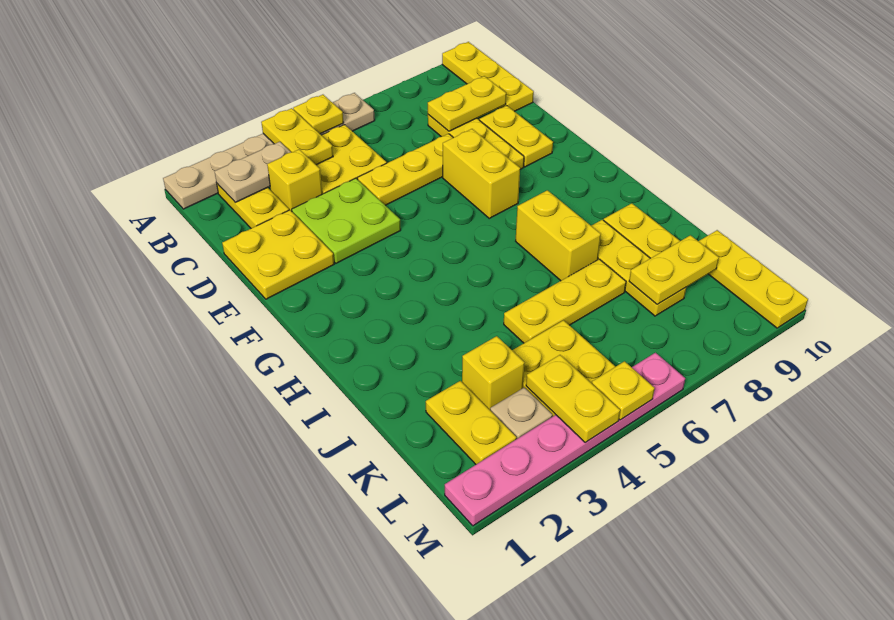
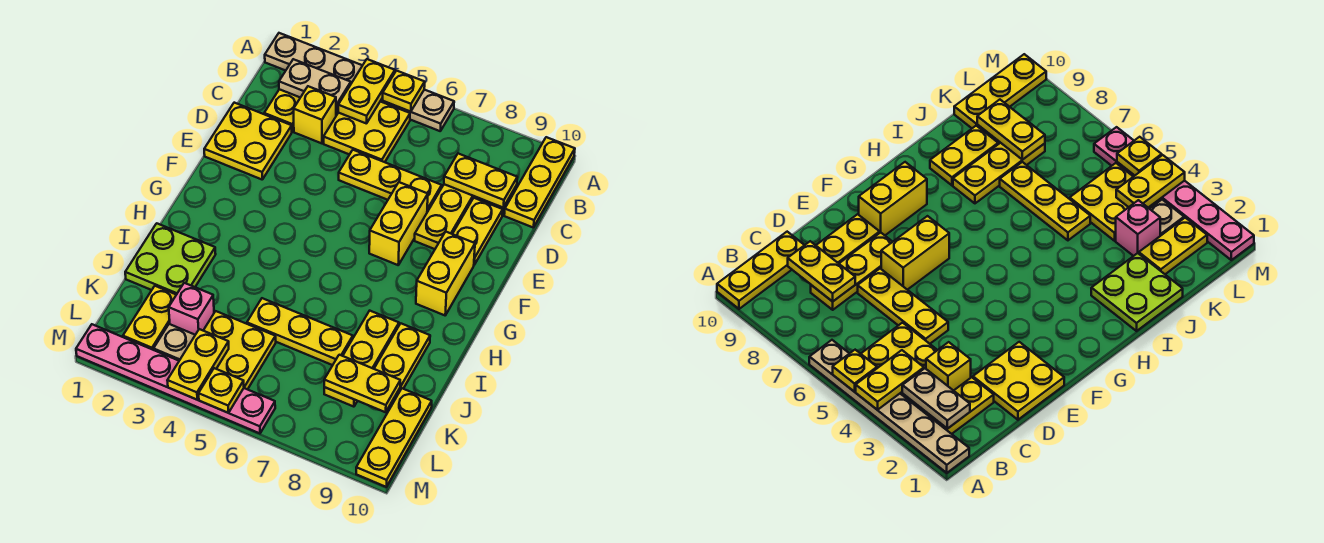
lime 2x2 plate [292,178,401,263] -> lime 2x2 plate moved to [125,223,216,295]
yellow 1x2 brick [516,190,601,281] -> yellow 1x2 brick moved to [416,231,475,315]
yellow 1x1 brick [462,336,524,410] -> pink 1x1 brick [169,283,214,335]

